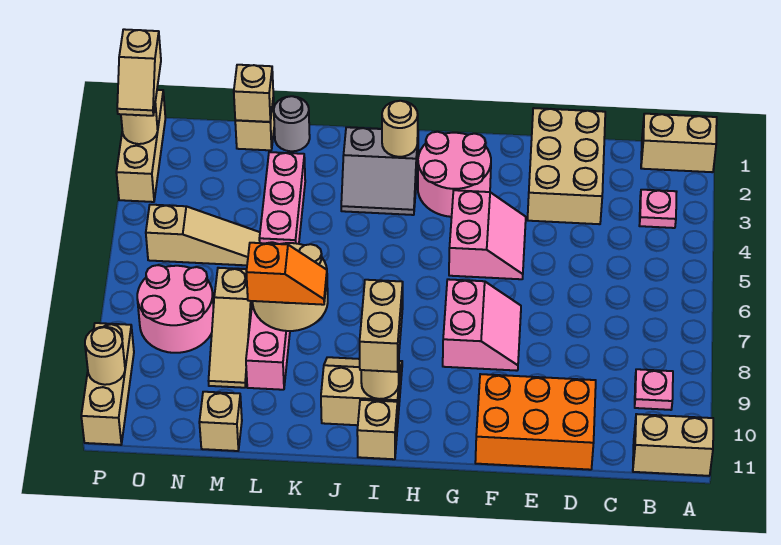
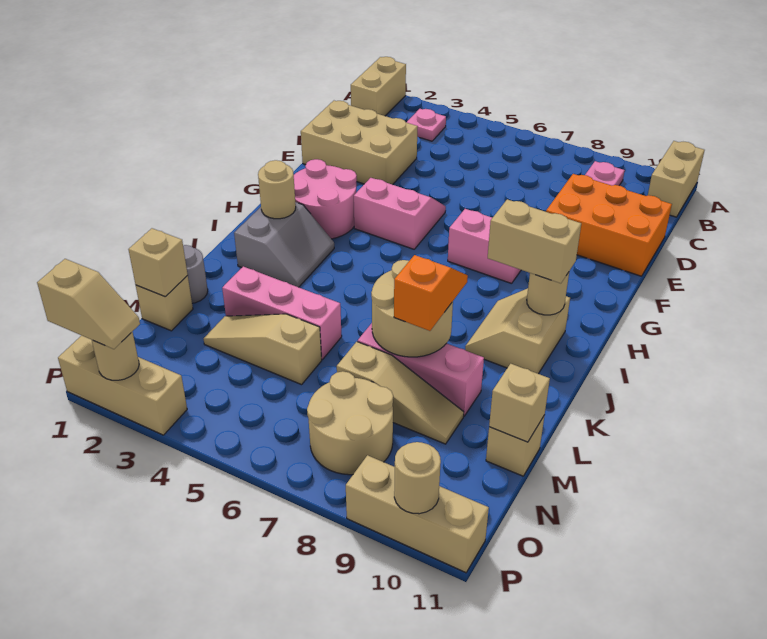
orange 2x3 brick [475,374,596,470] -> orange 2x3 brick turned to [546,174,672,276]
tan 1x1 brick [357,400,397,459] -> tan 1x1 brick moved to [489,364,550,442]
tan 1x3 slope [146,205,260,265] -> tan 1x3 slope turned to [204,314,322,385]
pink 2x2 round brick [137,265,213,353] -> tan 2x2 round brick [307,371,393,475]

